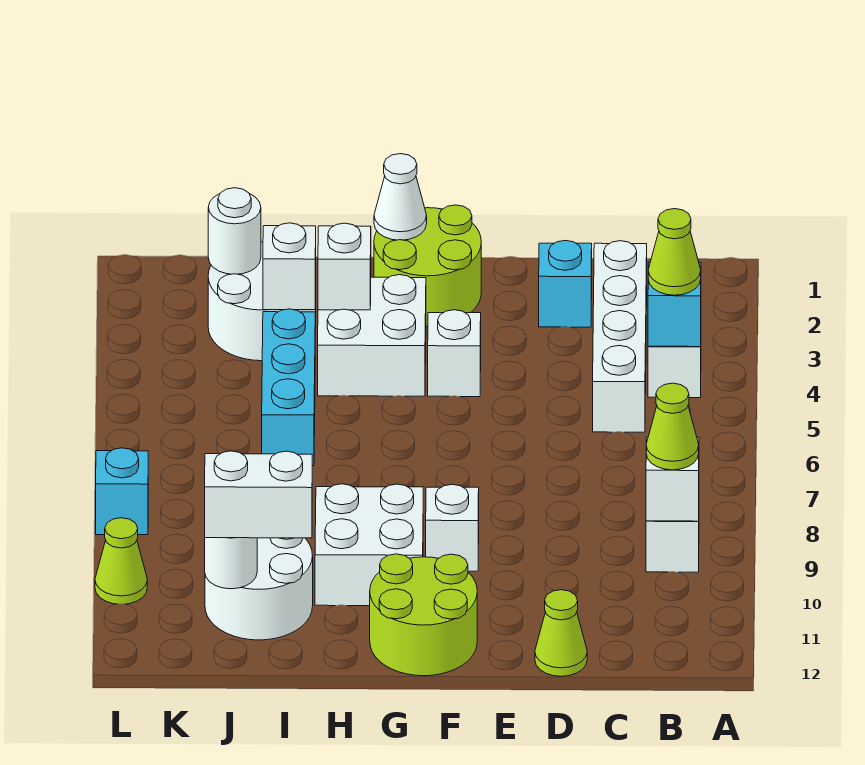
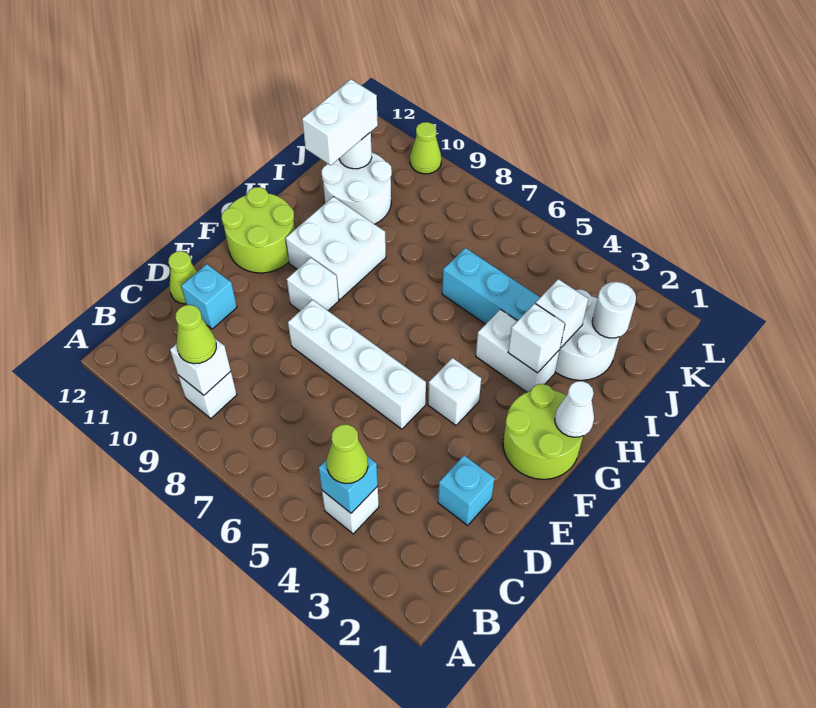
white 1x4 brick [593,241,647,432] -> white 1x4 brick moved to [288,300,426,429]
white 2x2 brick [318,275,426,396] -> white 1x2 brick [476,309,560,392]
cyan 1x1 brick [96,448,148,535] -> cyan 1x1 brick moved to [181,264,237,329]

